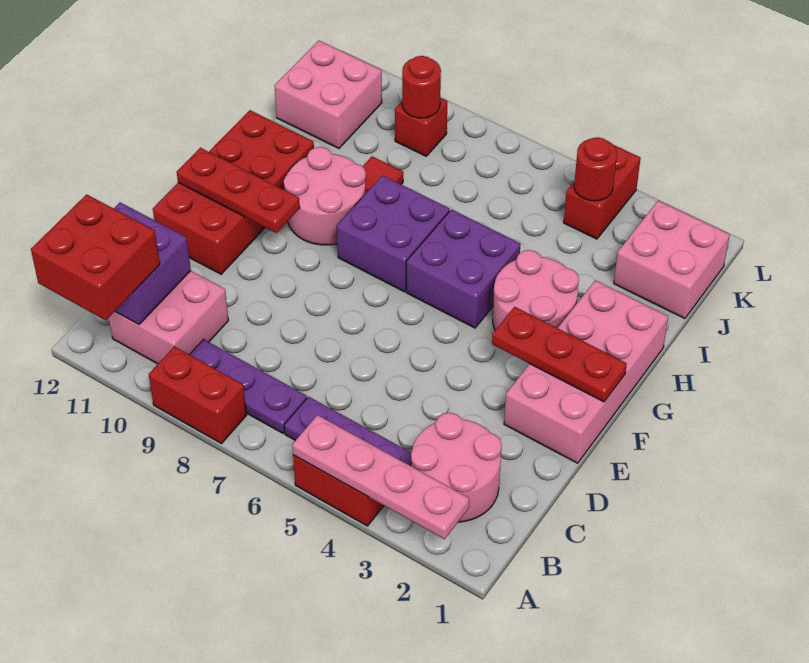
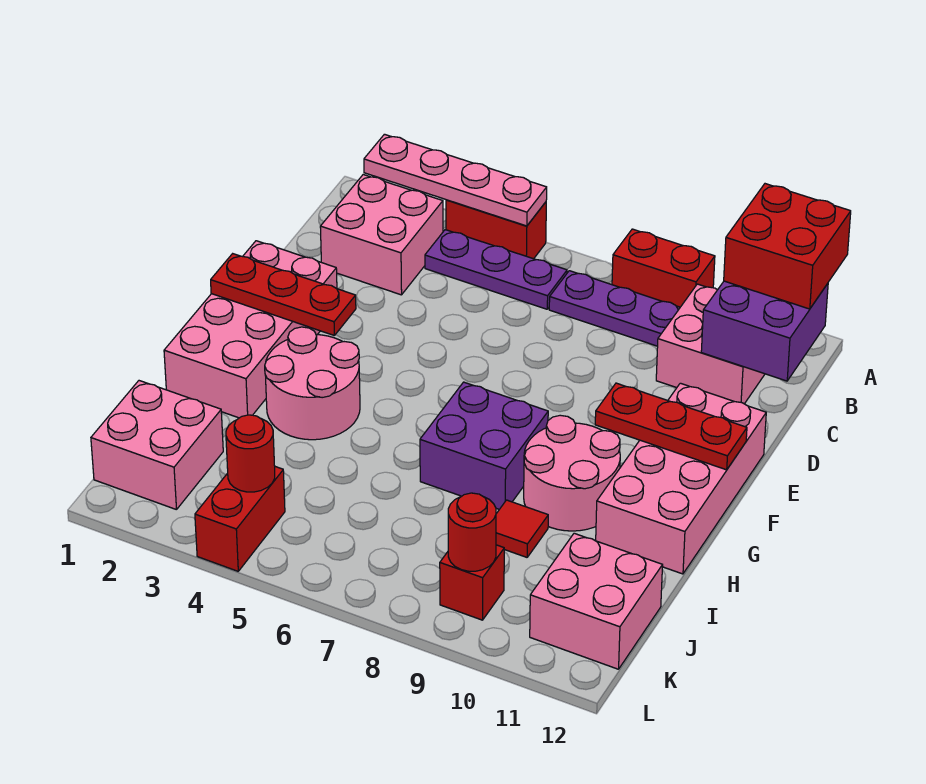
pink 2x2 round brick [411,413,502,522] -> pink 2x2 brick [320,175,443,295]
red 2x4 brick [153,110,314,274] -> pink 2x4 brick [596,383,766,574]
purple 2x2 brick [406,210,521,328] -> none

